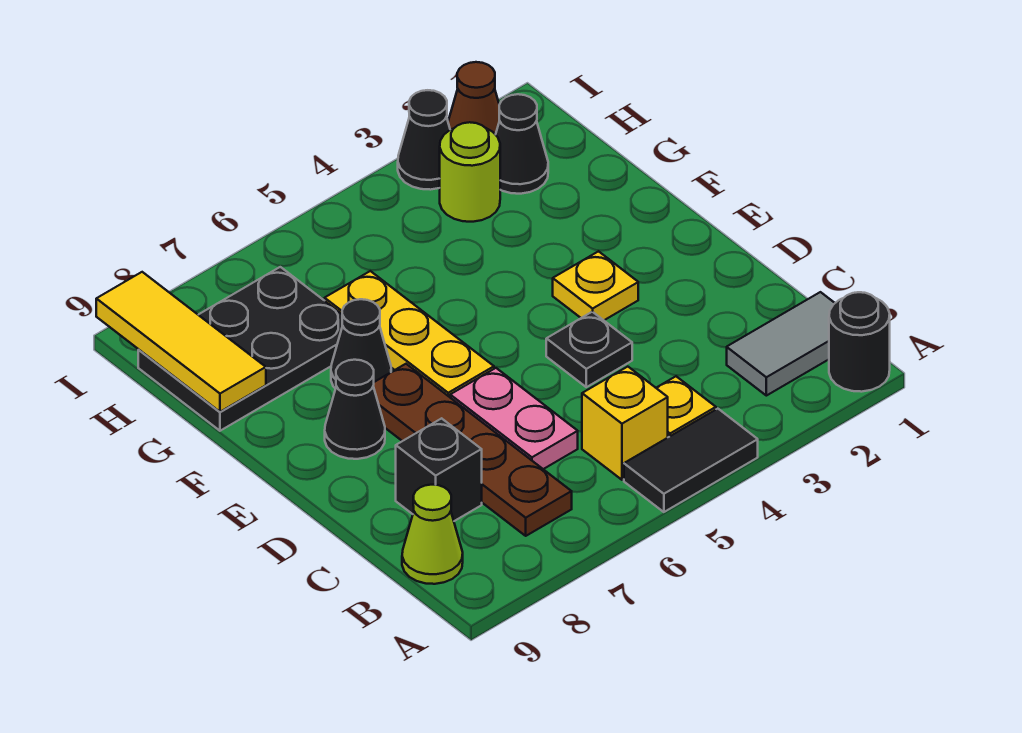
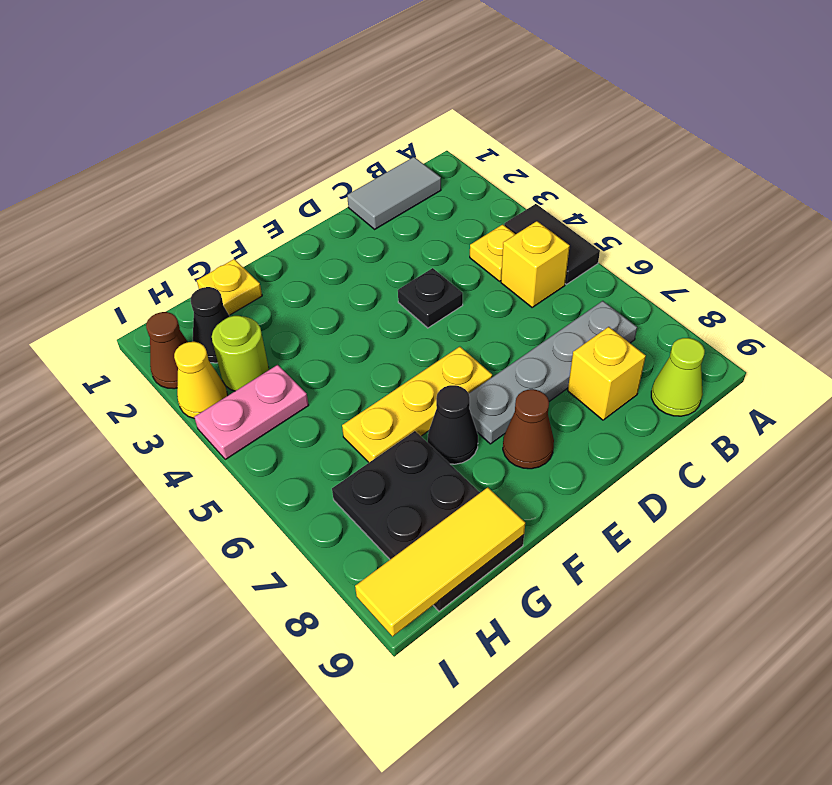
black 1x1 round brick [829,292,890,392] -> none
grey 1x2 tile [727,292,835,396] -> grey 1x2 tile turned to [347,157,441,229]
brown 1x4 plate [373,364,572,536] -> grey 1x4 plate [469,301,637,444]
pink 1x2 plate [450,368,578,469] -> pink 1x2 plate moved to [194,365,309,459]
black 1x1 brick [396,418,482,521] -> yellow 1x1 brick [568,327,646,420]
yellow 1x1 plate [553,251,638,320] -> yellow 1x1 plate moved to [197,259,262,315]
black 1x1 cone [325,360,385,459] -> brown 1x1 cone [503,389,554,469]
black 1x1 cone [398,90,450,190] -> yellow 1x1 cone [174,342,227,418]

